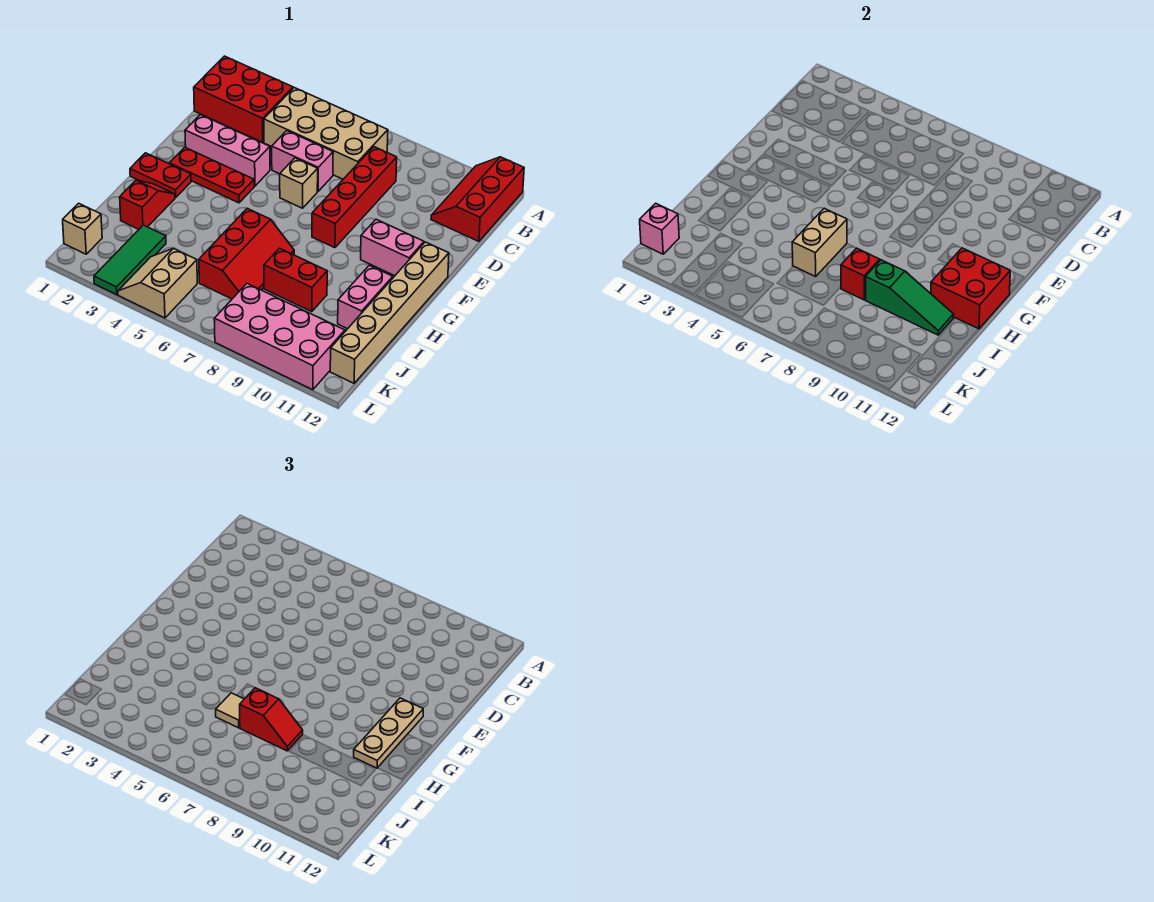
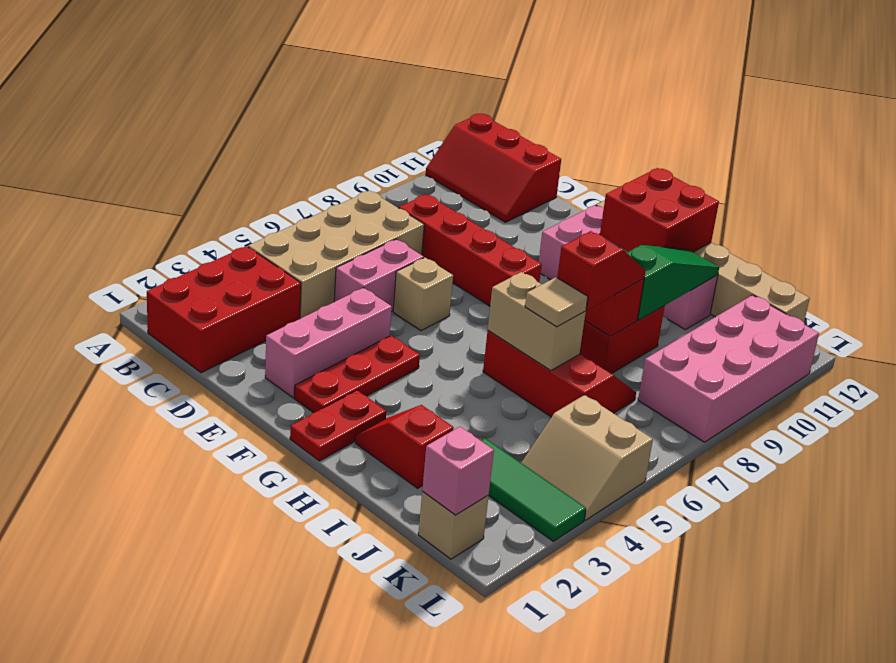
tan 1x3 plate [354,698,423,768] -> none

